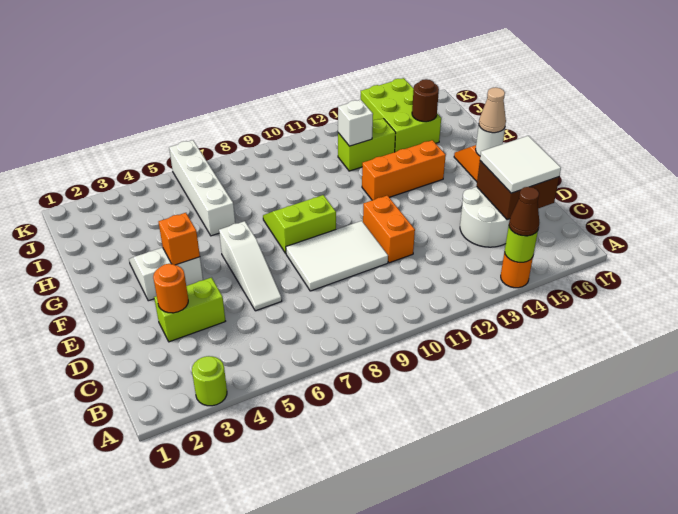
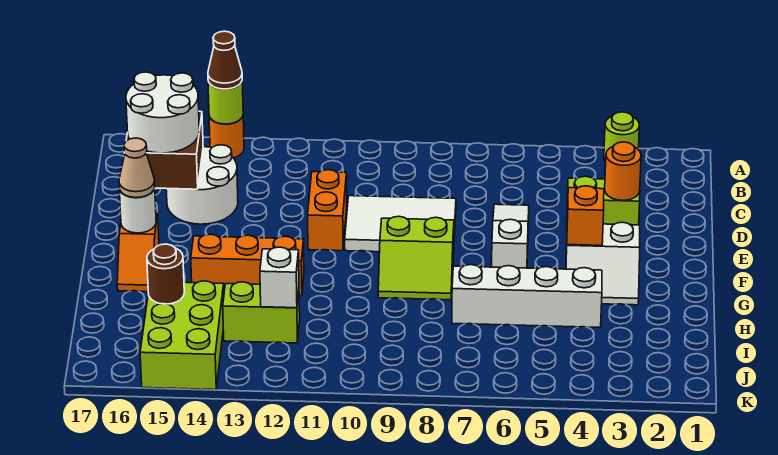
white 2x2 tile [480,136,561,193] -> white 2x2 round brick [126,72,199,153]
white 1x4 brick [169,140,235,236] -> white 1x4 brick turned to [452,265,602,328]

